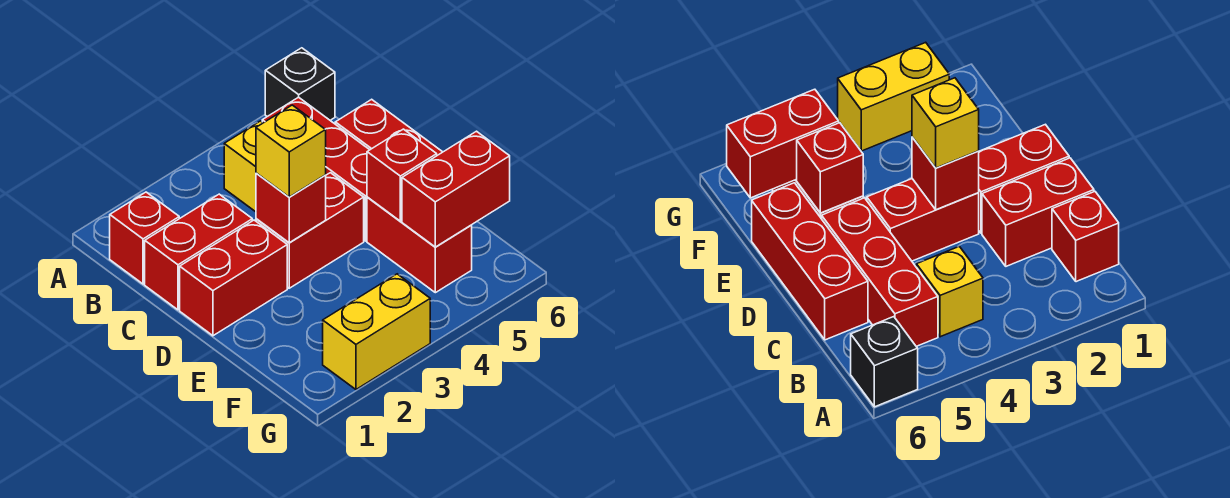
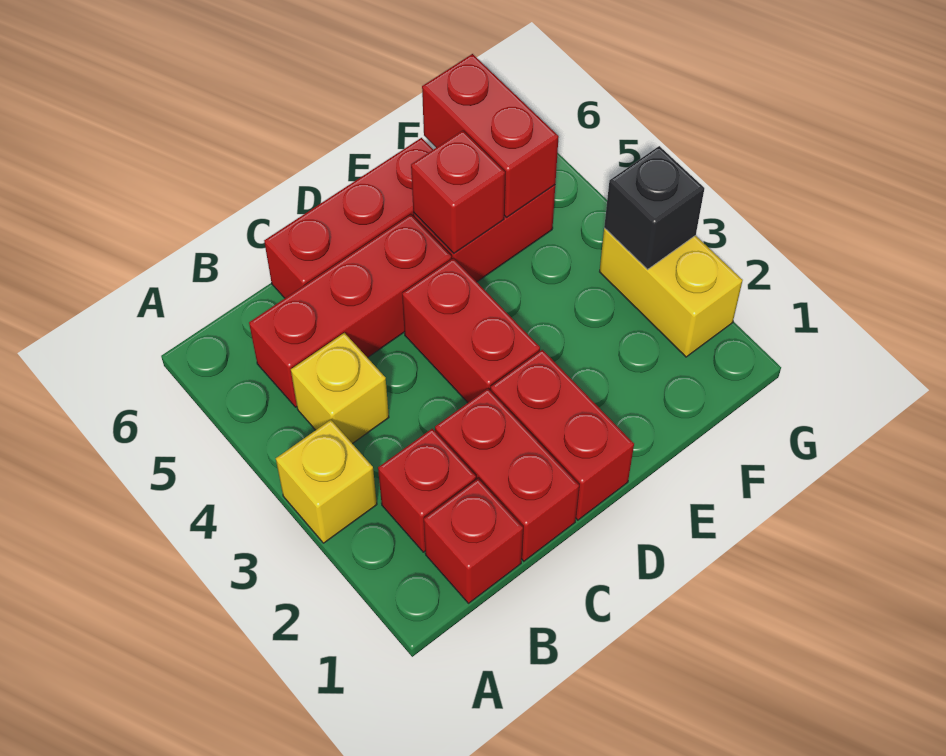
black 1x1 brick [265,48,335,120] -> black 1x1 brick moved to [604,146,704,270]
red 1x1 brick [256,173,326,243] -> red 1x1 brick moved to [378,429,476,552]
yellow 1x1 brick [256,105,326,197] -> yellow 1x1 brick moved to [276,420,377,543]

